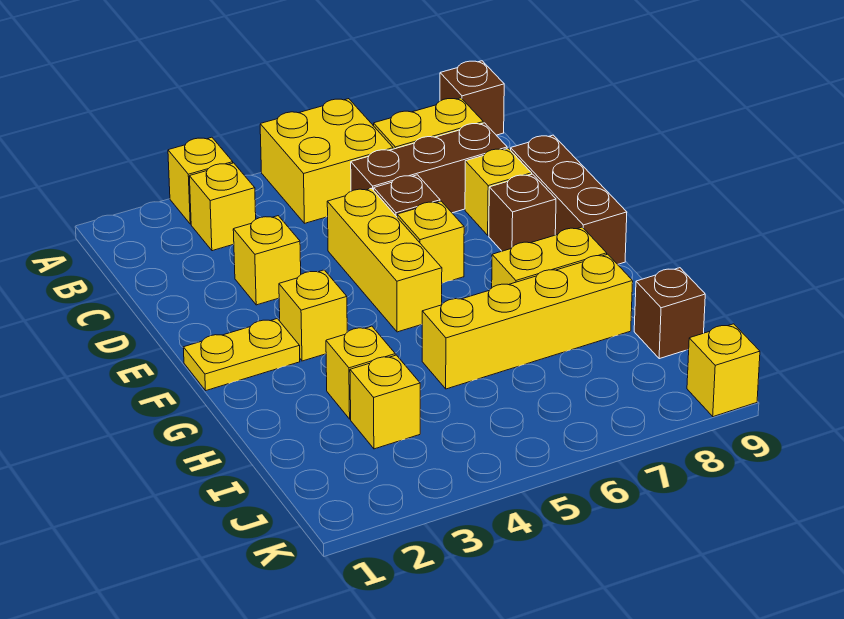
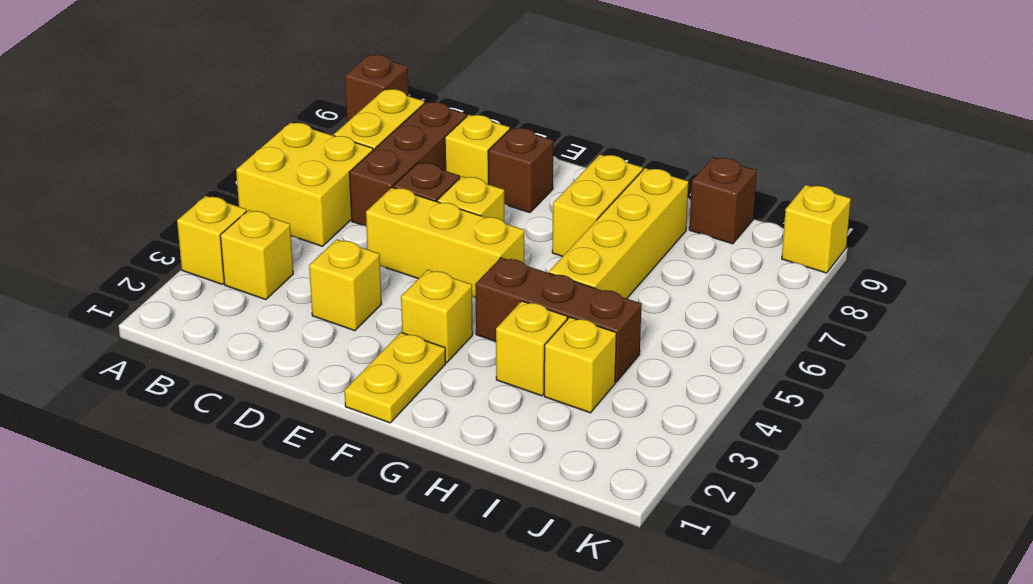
brown 1x3 brick [511,135,627,264] -> brown 1x3 brick moved to [475,258,642,382]

